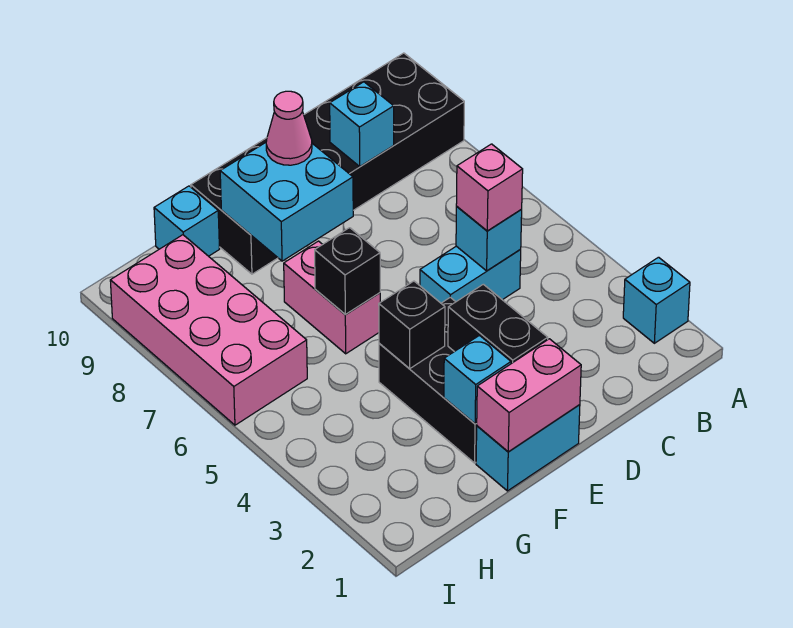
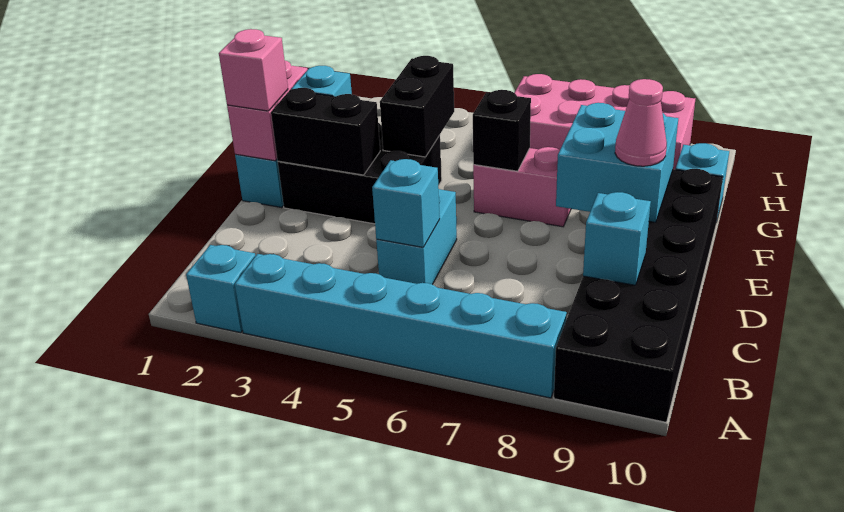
none -> cyan 1x6 brick [235,254,567,398]
pink 1x1 brick [456,144,523,231] -> pink 1x1 brick moved to [219,29,288,111]
black 1x1 brick [379,281,445,368] -> black 1x2 brick [380,56,454,157]

